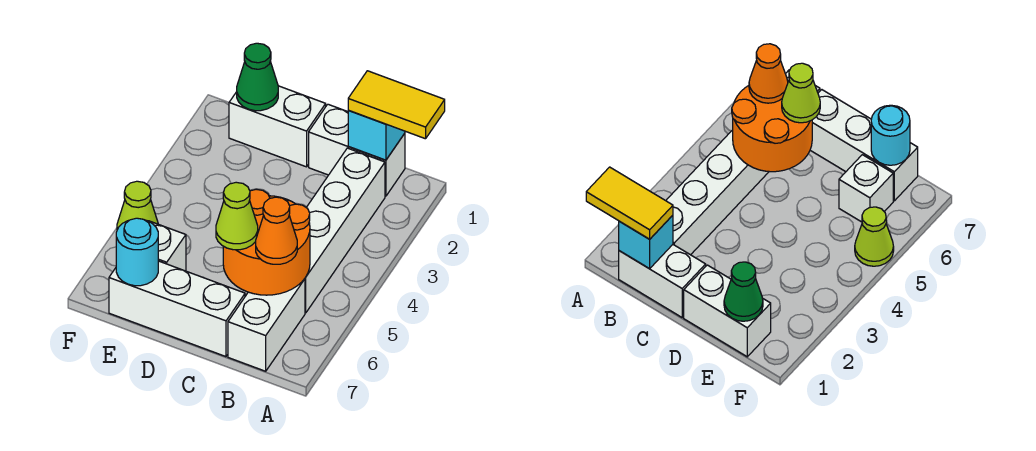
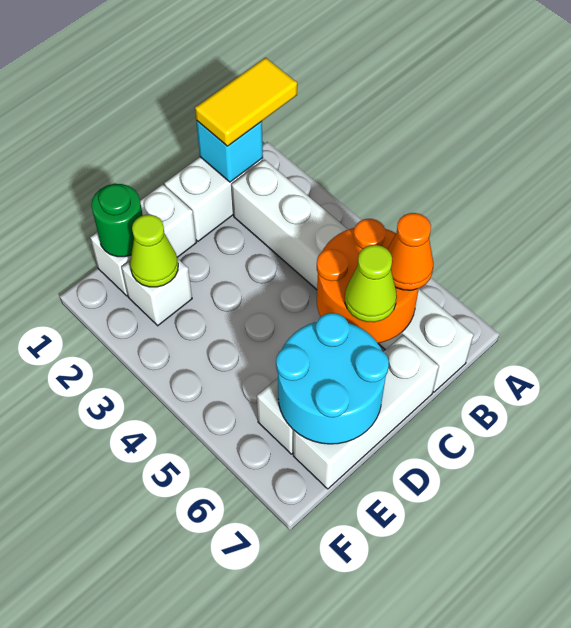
green 1x1 cone [237,43,278,111] -> green 1x1 round brick [91,184,143,257]
none -> white 1x1 brick [122,258,192,326]
cyan 1x1 round brick [116,218,158,286] -> cyan 2x2 round brick [276,313,389,444]
lime 1x1 cone [117,181,158,230] -> lime 1x1 cone moved to [130,215,178,287]

